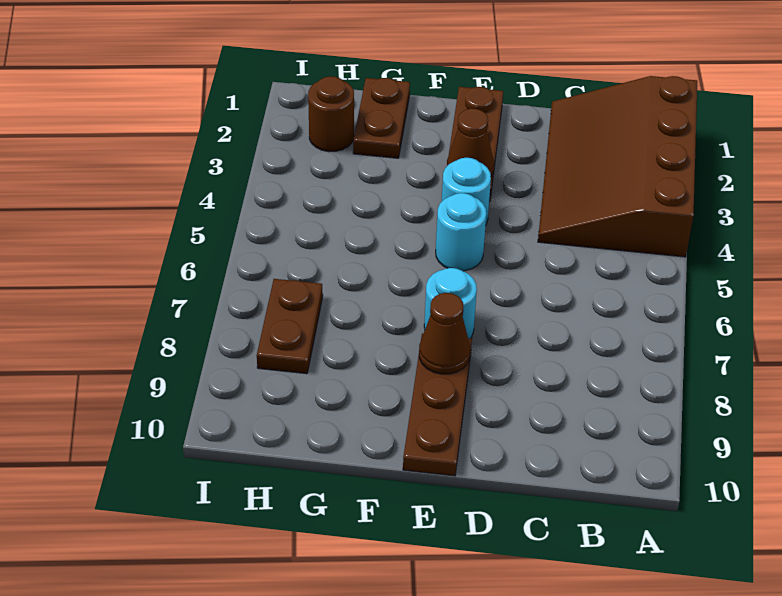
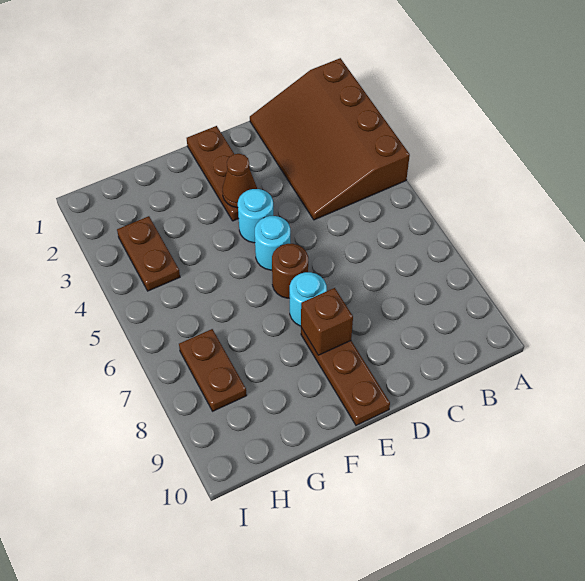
brown 1x1 cone [419,293,470,374] -> brown 1x1 brick [301,288,353,355]
brown 1x2 plate [353,78,410,158] -> brown 1x2 plate moved to [117,216,180,291]
brown 1x1 round brick [308,76,354,152] -> brown 1x1 round brick moved to [272,244,308,298]

